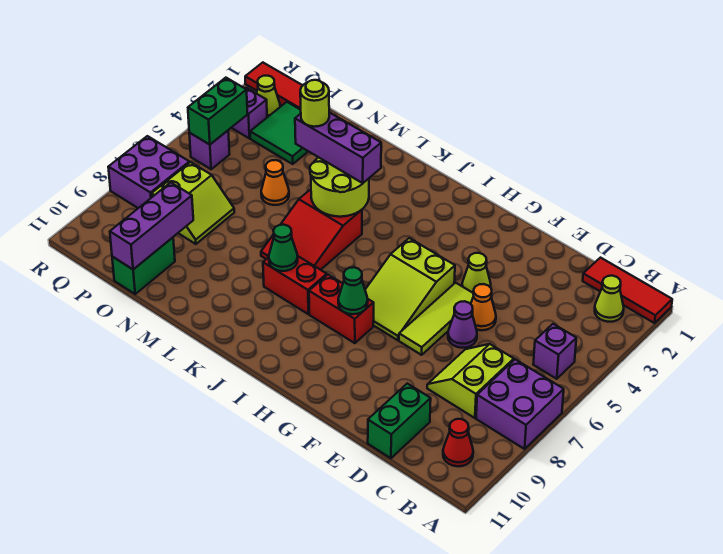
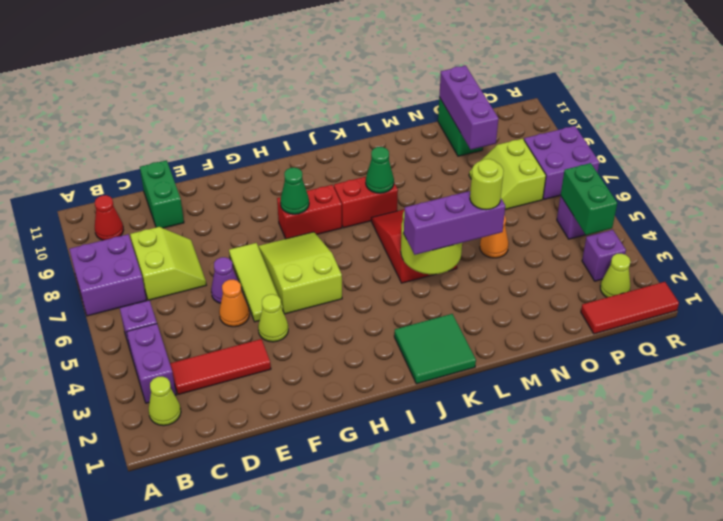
red 1x3 tile [583,258,672,323] -> red 1x3 tile moved to [170,339,271,395]
none -> purple 1x2 brick [127,324,176,403]
green 2x2 tile [250,102,308,164] -> green 2x2 tile moved to [394,314,476,384]

